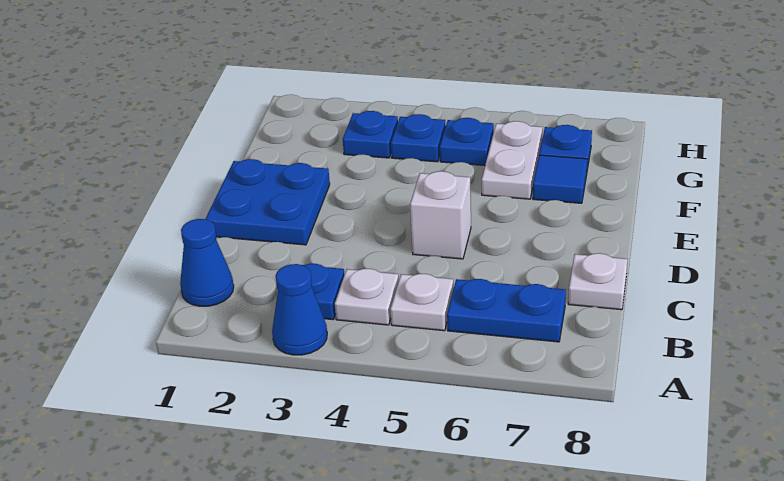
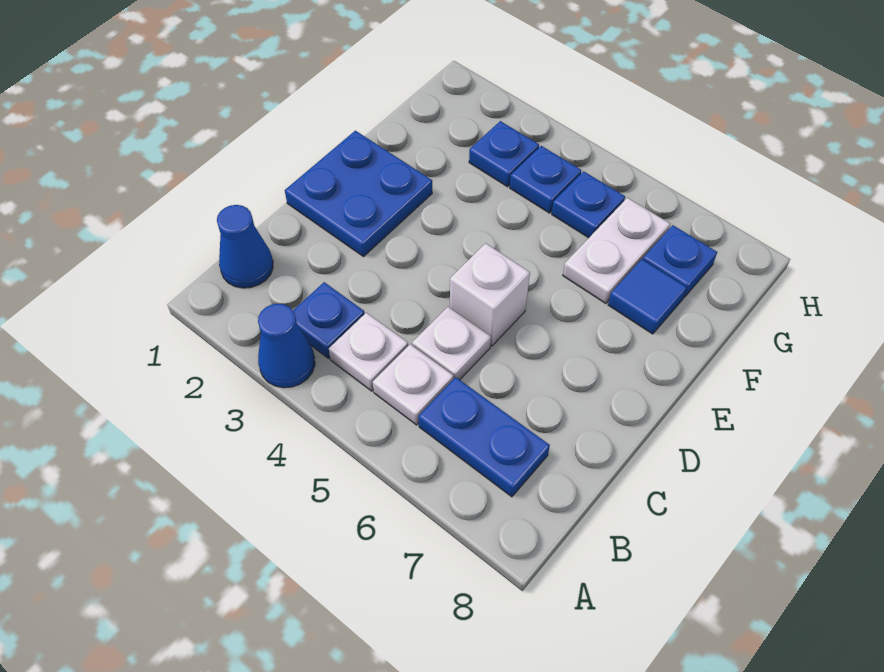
white 1x1 plate [568,253,627,310] -> white 1x1 plate moved to [412,307,491,380]

